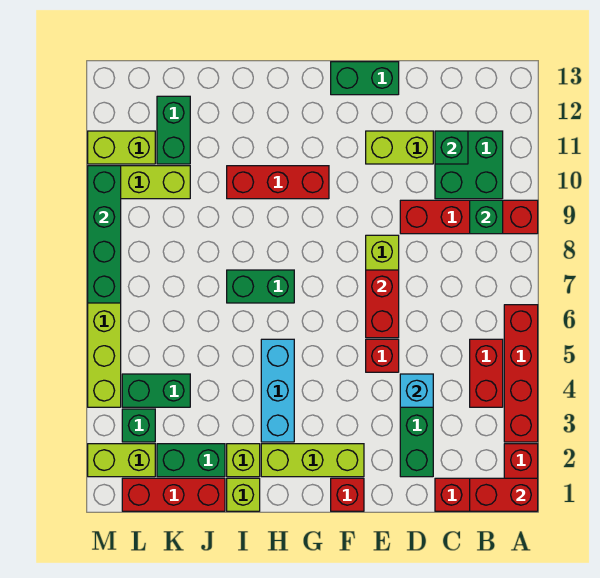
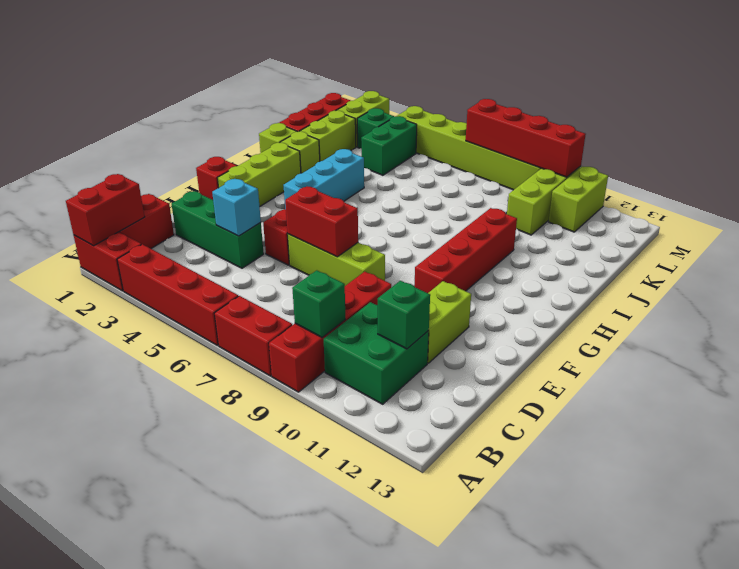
red 1x2 brick [470,339,503,407] -> red 1x2 brick moved to [214,296,292,376]
green 1x2 brick [331,62,399,95] -> none
red 1x3 brick [227,166,329,199] -> red 1x4 brick [415,208,517,293]
cyan 1x3 brick [261,339,294,442] -> cyan 1x3 brick turned to [284,149,364,210]
green 1x2 brick [227,270,294,303] -> none
green 1x2 brick [157,444,225,477] -> lime 1x2 brick [301,110,356,161]
green 1x2 brick [157,96,190,164] -> none
green 1x4 brick [88,166,121,303] -> red 1x4 brick [466,99,586,177]

